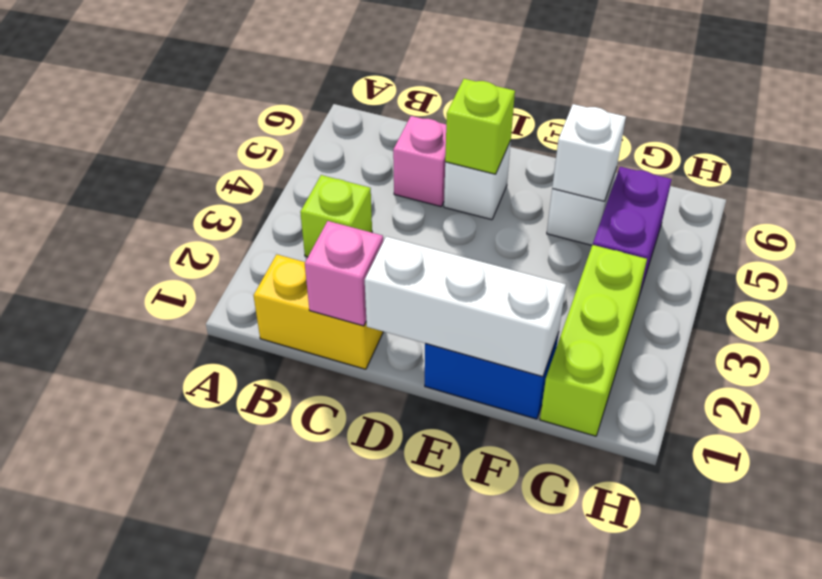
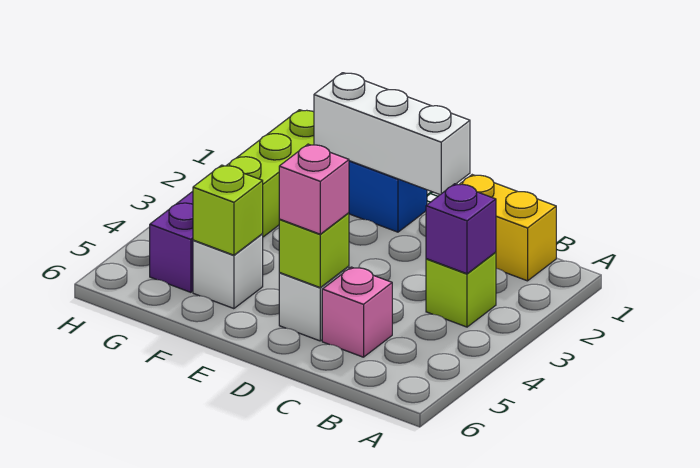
none -> purple 1x1 brick [426,184,496,274]
pink 1x1 brick [305,221,383,326] -> pink 1x1 brick moved to [279,144,349,234]
white 1x1 brick [552,104,626,201] -> lime 1x1 brick [193,165,263,255]

